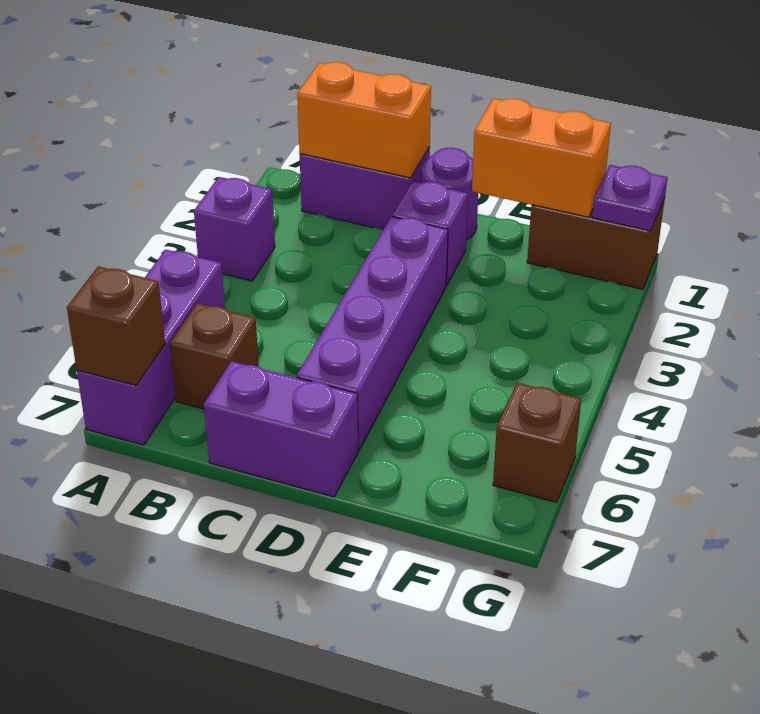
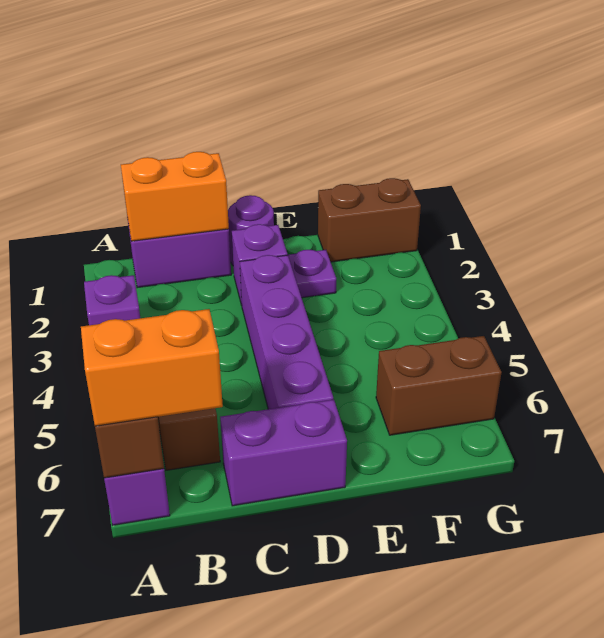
orange 1x2 brick [472,99,611,217] -> orange 1x2 brick moved to [81,309,223,426]
purple 1x1 plate [592,165,668,231] -> purple 1x1 plate moved to [288,250,336,298]
brown 1x1 brick [493,383,581,502] -> brown 1x2 brick [376,336,502,435]

